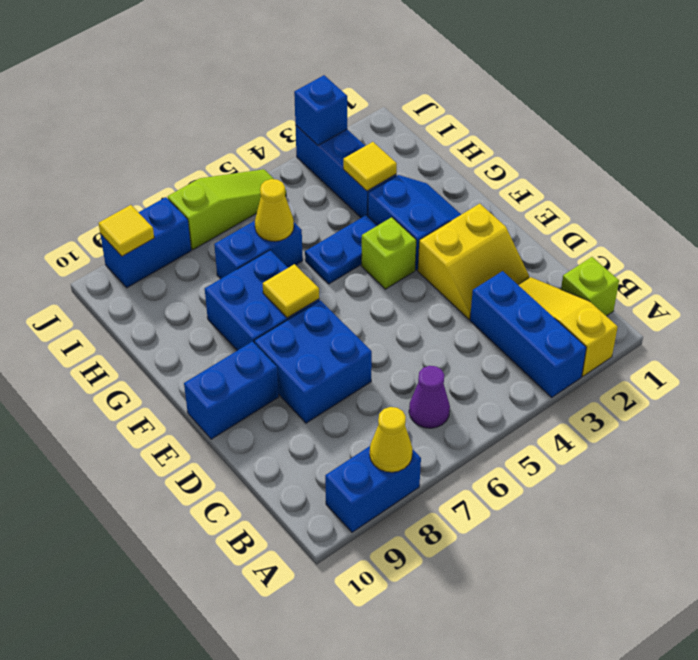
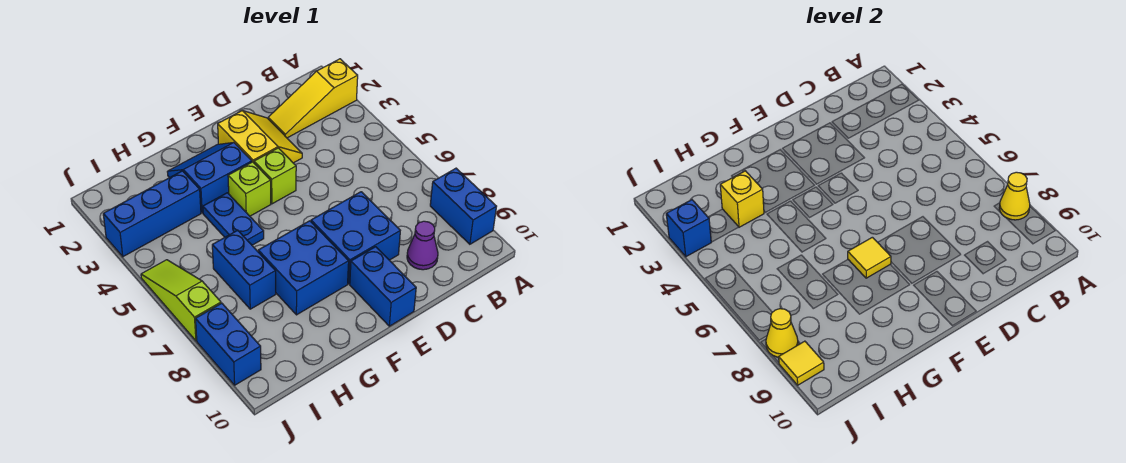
blue 1x3 brick [470,271,586,397] -> none
lime 1x1 brick [561,257,619,316] -> lime 1x1 brick moved to [254,148,296,204]
purple 1x1 cone [409,366,450,428] -> purple 1x1 cone moved to [407,221,438,270]
yellow 1x1 tile [343,142,397,191] -> yellow 1x1 brick [720,171,764,227]
yellow 1x1 cone [255,179,294,242] -> yellow 1x1 cone moved to [766,309,798,357]

